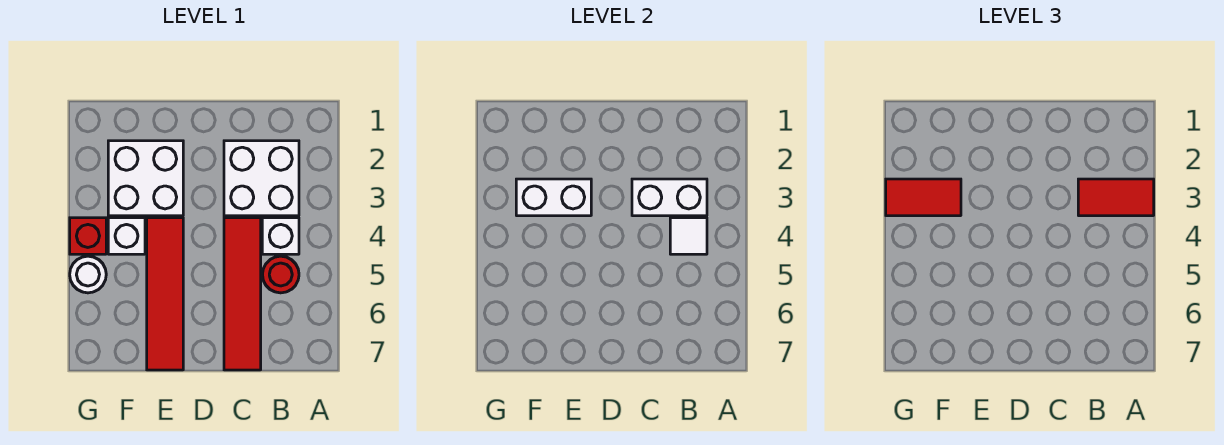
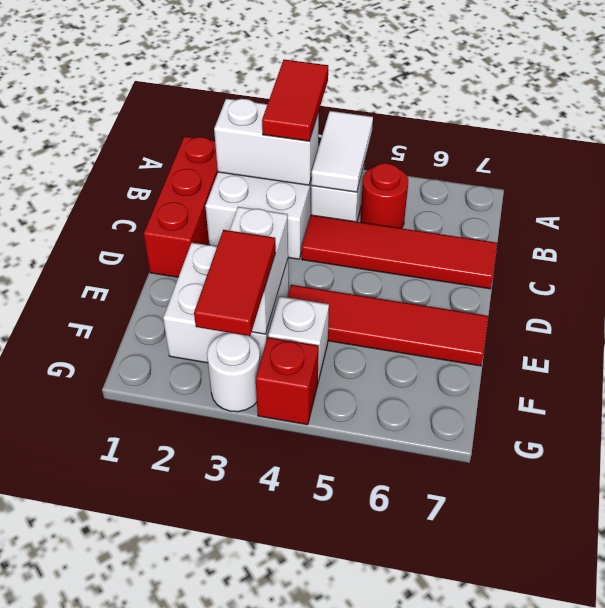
none -> red 1x3 brick [144,136,218,277]
white 1x2 brick [632,179,707,216] -> white 1x2 brick turned to [214,99,319,185]
white 1x1 tile [670,218,707,254] -> white 1x2 tile [311,111,373,192]
white 1x1 round brick [70,256,106,293] -> white 1x1 round brick moved to [207,333,260,412]

